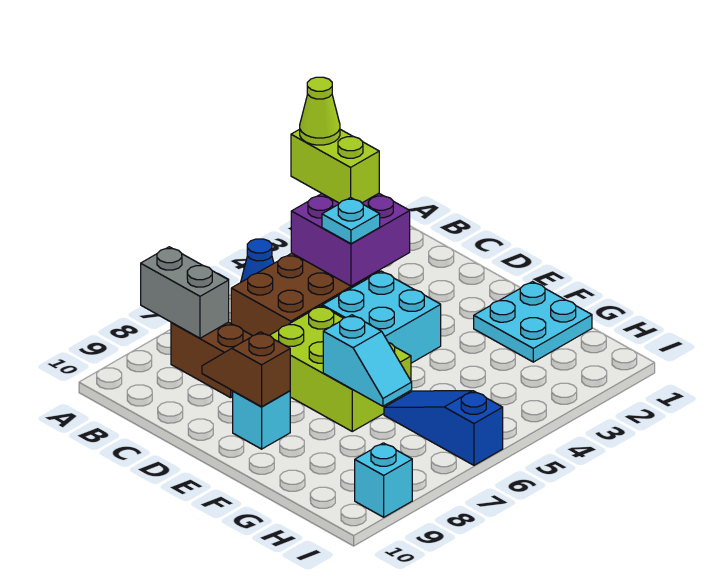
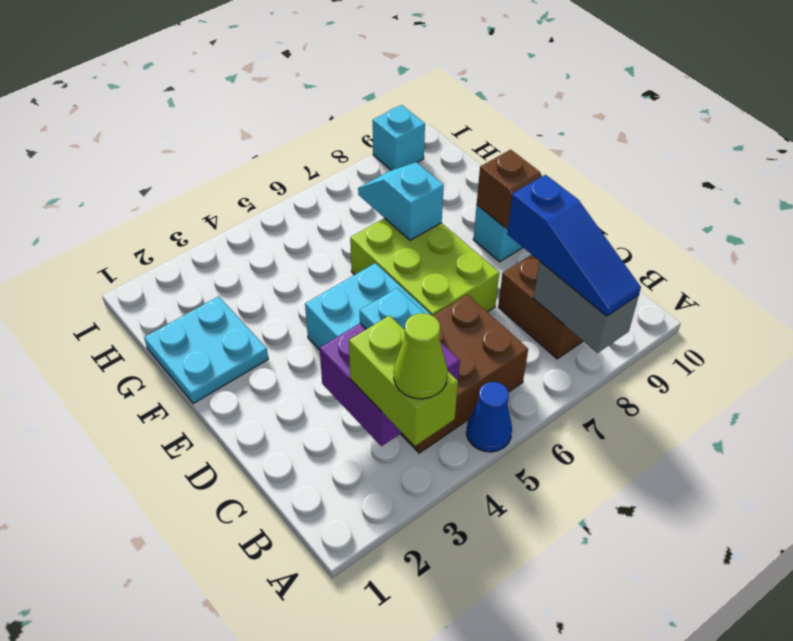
blue 1x3 slope [384,391,503,465] -> blue 1x3 slope moved to [507,175,641,316]

